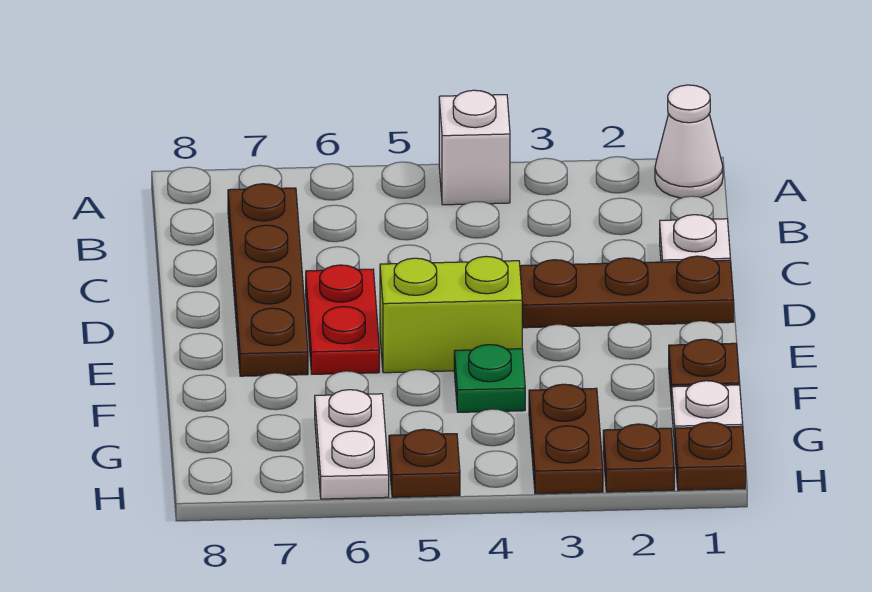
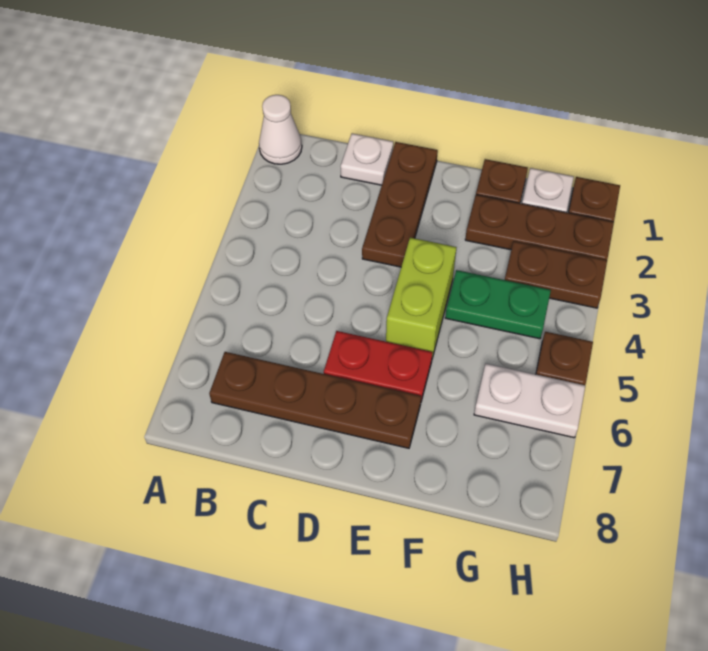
white 1x1 brick [439,90,510,205] -> none
green 1x1 plate [454,345,525,412] -> green 1x2 plate [445,270,551,339]
brown 1x1 plate [603,424,674,492] -> brown 1x3 plate [465,195,614,260]

